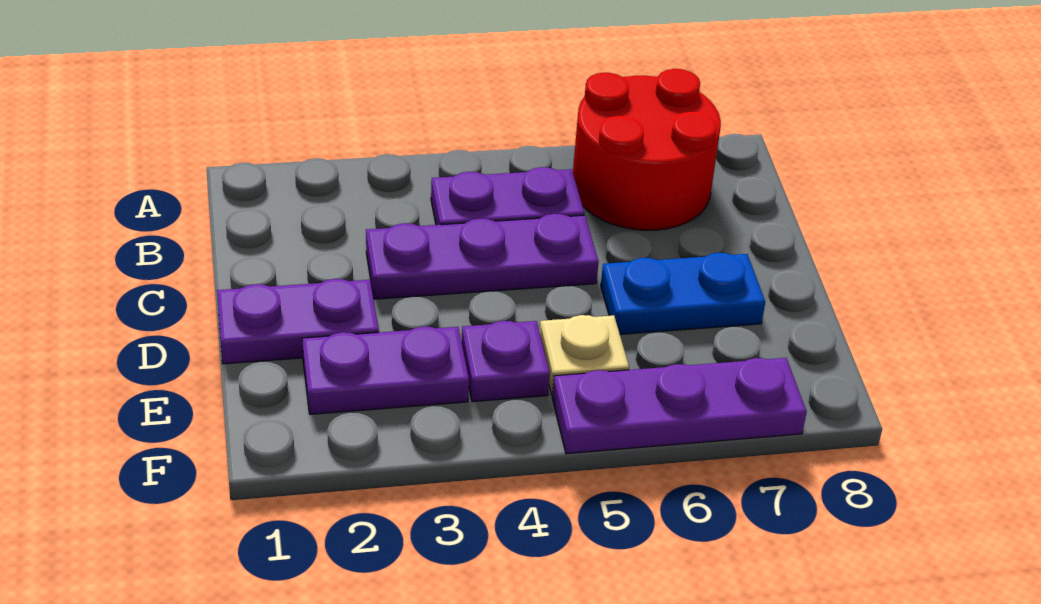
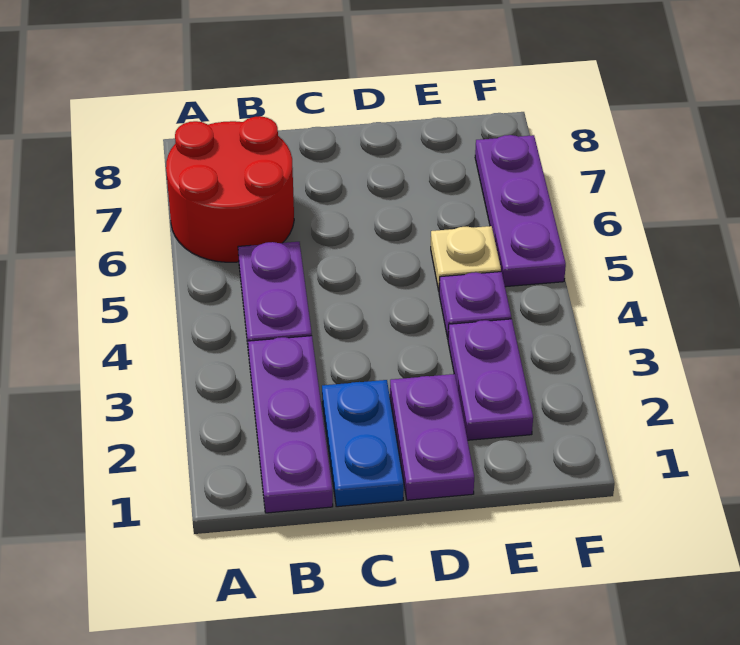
purple 1x3 plate [366,214,599,299] -> purple 1x3 plate moved to [248,336,333,513]
blue 1x2 plate [601,253,765,334] -> blue 1x2 plate moved to [322,380,404,507]

